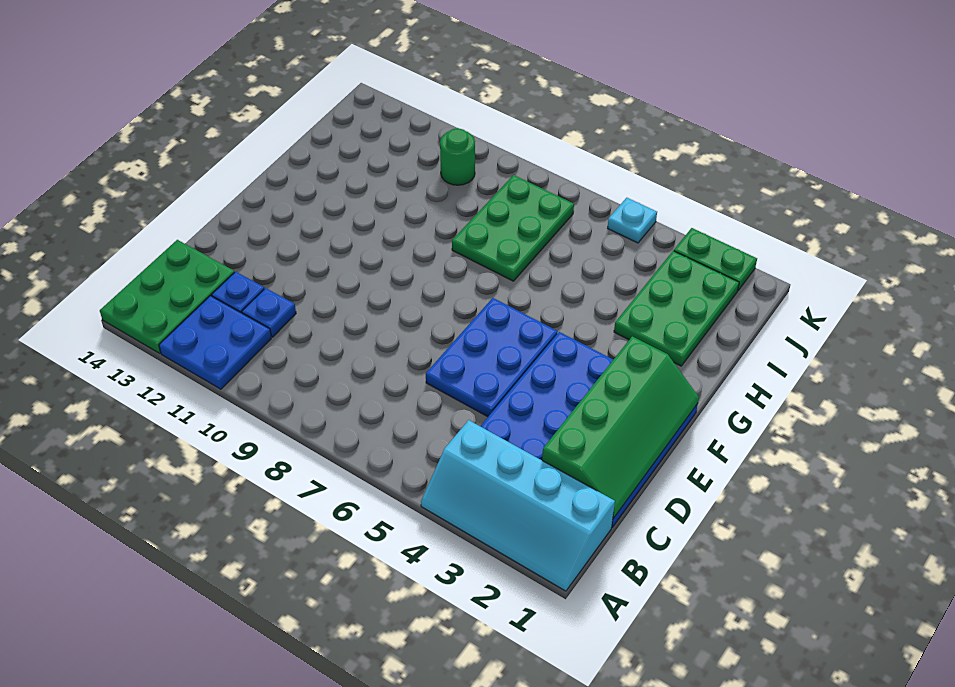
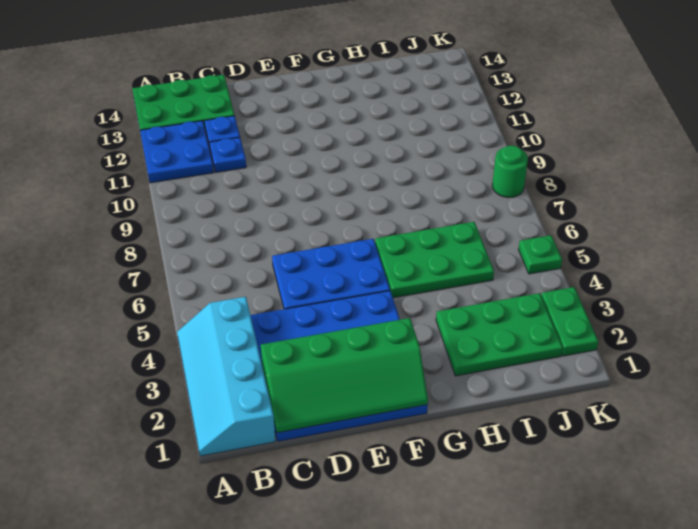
green 2x3 plate [452,175,574,281] -> green 2x3 plate moved to [375,222,494,298]
green 1x1 round brick [440,128,475,185] -> green 1x1 round brick moved to [492,146,528,198]
cyan 1x1 plate [608,198,657,243] -> green 1x1 plate [518,235,562,274]

